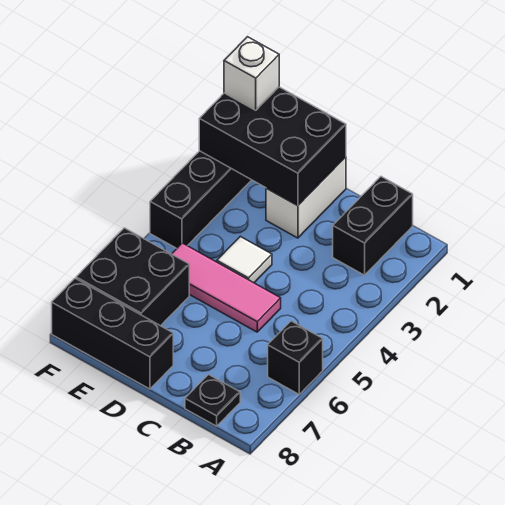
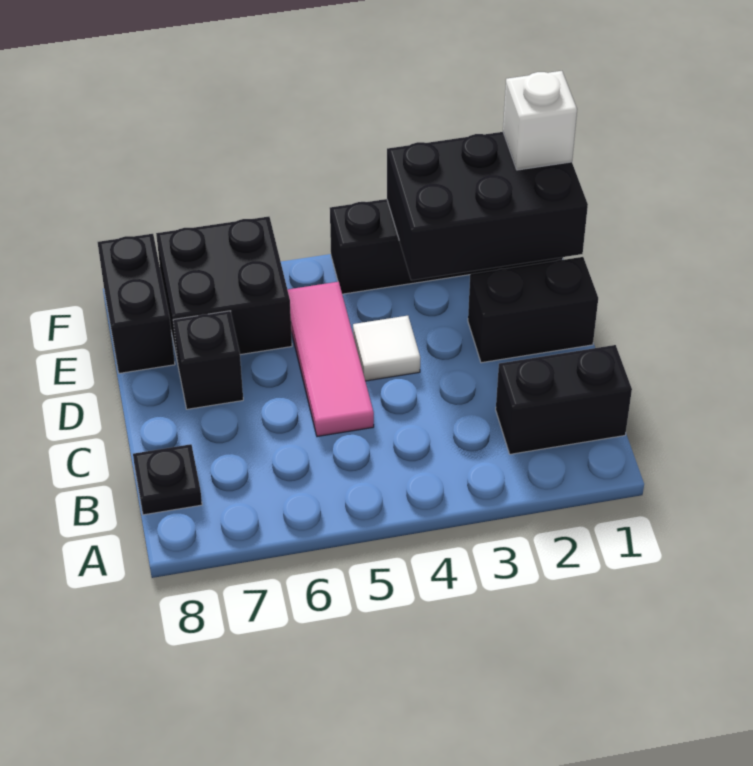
black 1x1 brick [268,321,323,394] -> black 1x1 brick moved to [173,311,243,409]
white 1x2 brick [266,157,346,238] -> black 1x2 brick [468,257,598,363]
black 2x3 brick [199,87,346,206] -> black 2x3 brick turned to [387,132,588,280]
black 1x3 brick [52,278,173,389] -> black 1x2 brick [98,234,175,373]

